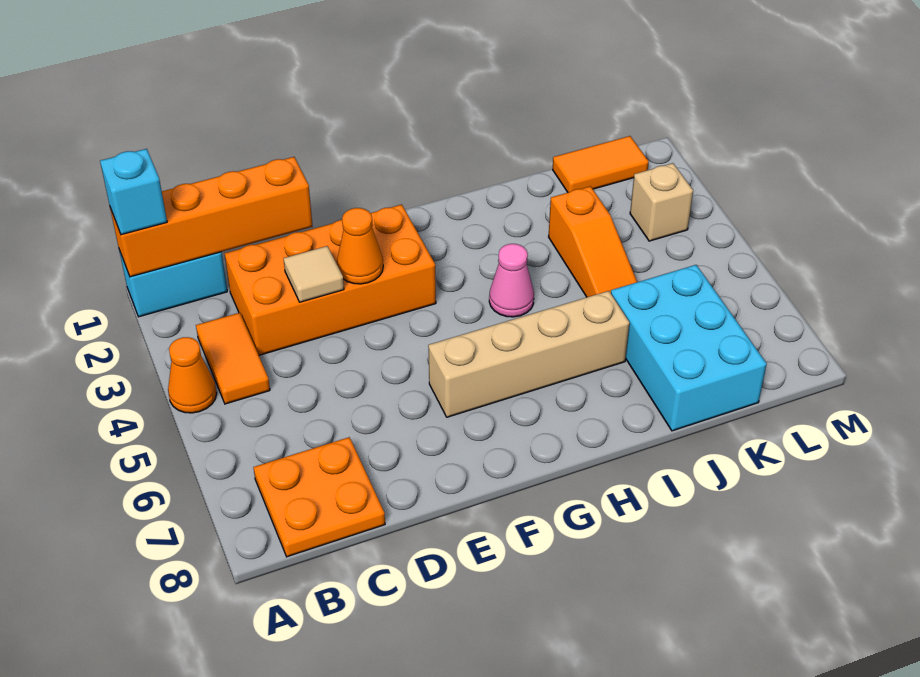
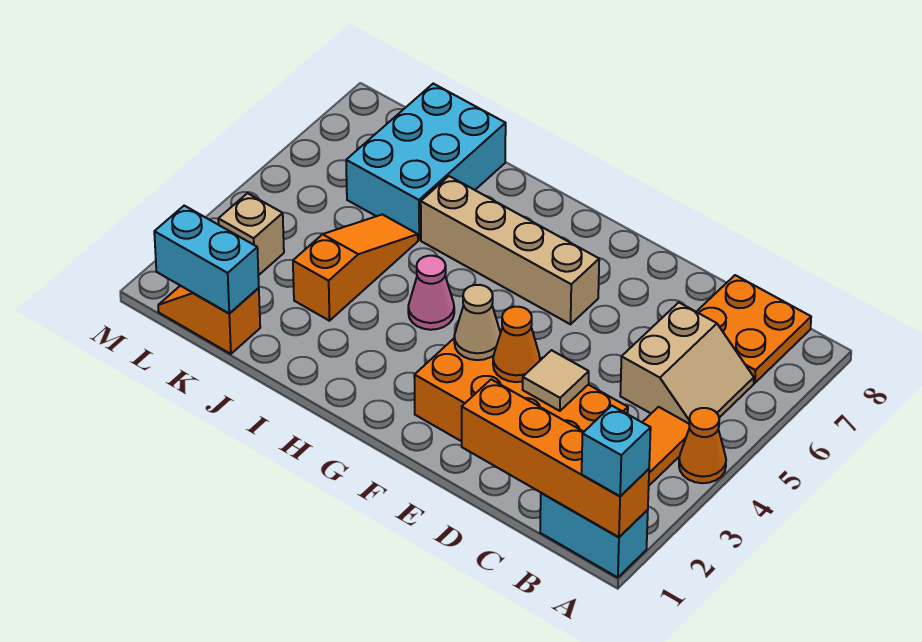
none -> tan 2x2 slope [620,302,754,423]
none -> tan 1x1 cone [454,285,500,360]
orange 1x2 tile [553,136,649,192] -> orange 1x2 slope [158,286,260,354]
none -> cyan 1x2 brick [154,206,259,314]

